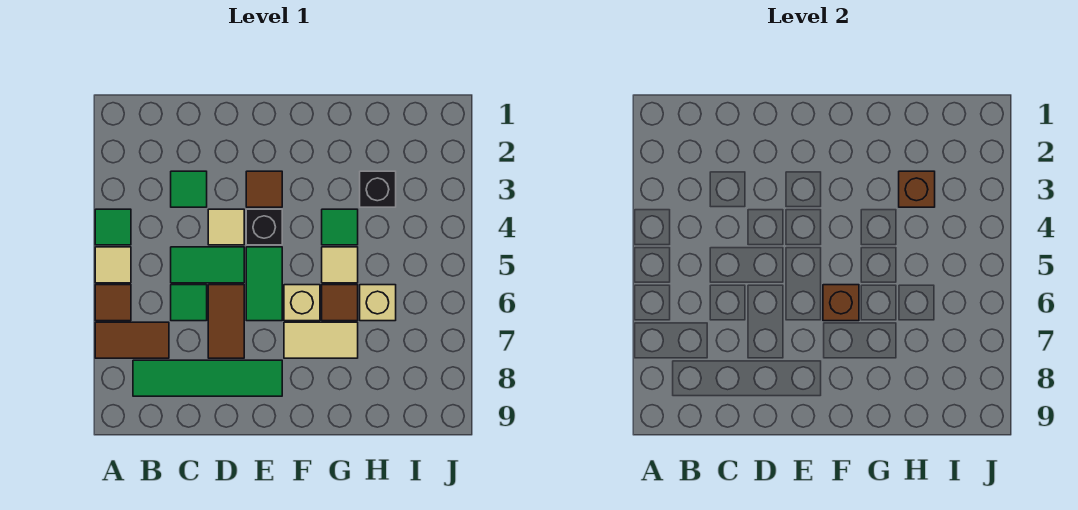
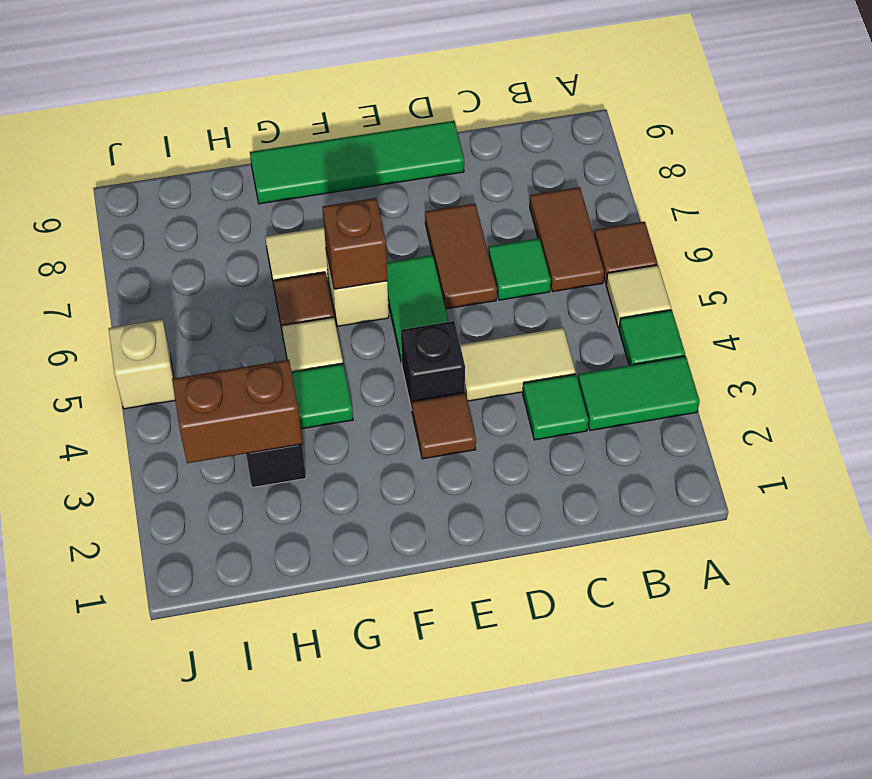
brown 1x2 tile [95,322,169,358] -> brown 1x2 tile turned to [530,187,604,291]
green 1x4 tile [133,360,282,396] -> green 1x4 tile moved to [250,121,464,204]
green 1x2 tile [171,247,244,283] -> green 1x2 tile moved to [578,356,700,430]
tan 1x1 tile [208,209,244,245] -> tan 1x2 tile [460,328,576,401]
brown 1x1 brick [899,171,935,207] -> brown 1x2 brick [172,360,302,463]
tan 1x1 brick [360,285,396,321] -> tan 1x1 brick moved to [109,319,175,409]

